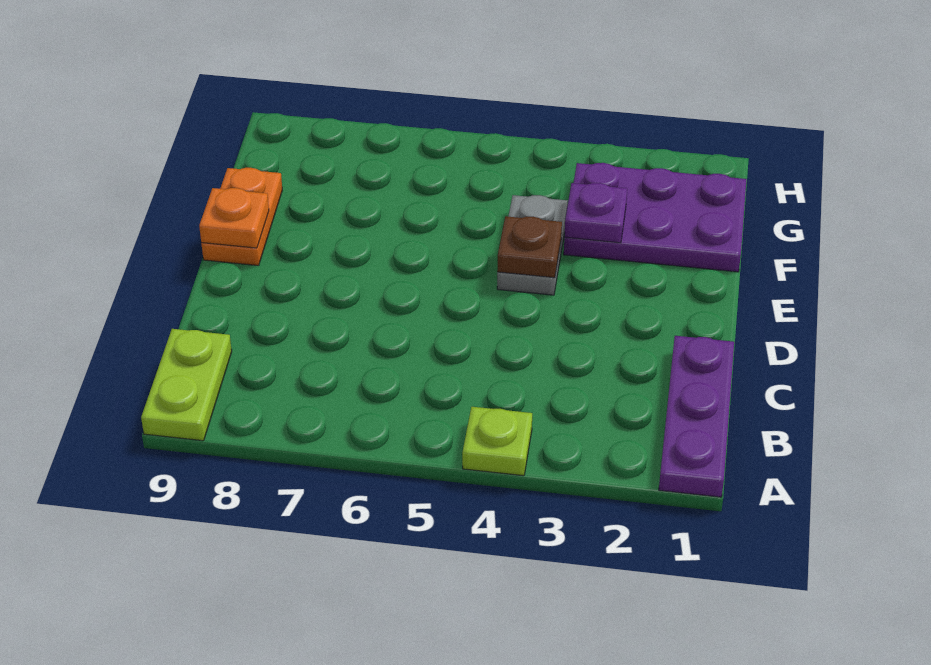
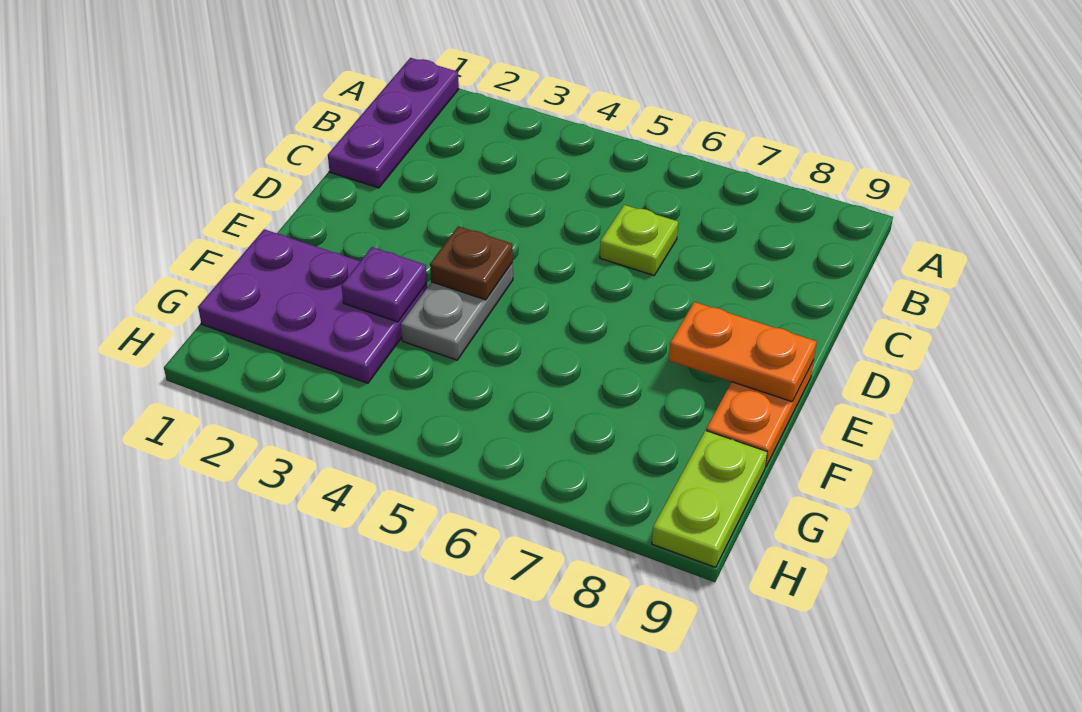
lime 1x1 plate [462,407,532,476] -> lime 1x1 plate moved to [600,205,678,275]
lime 1x2 plate [141,329,232,441] -> lime 1x2 plate moved to [652,430,767,567]
orange 1x1 plate [199,188,269,248] -> orange 1x2 plate [669,302,817,402]

